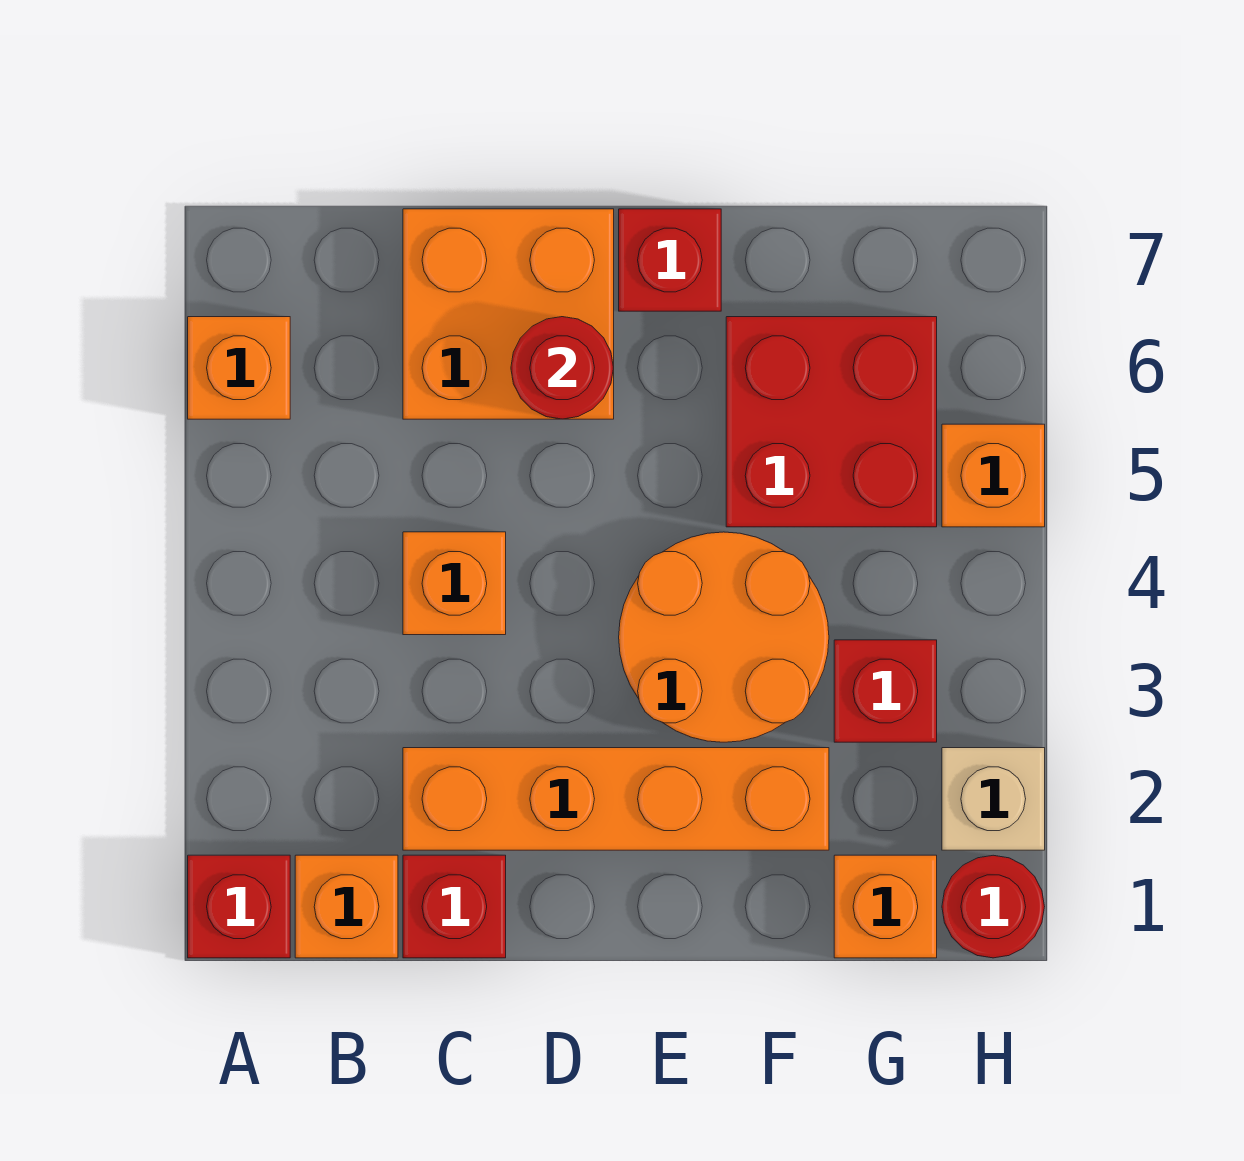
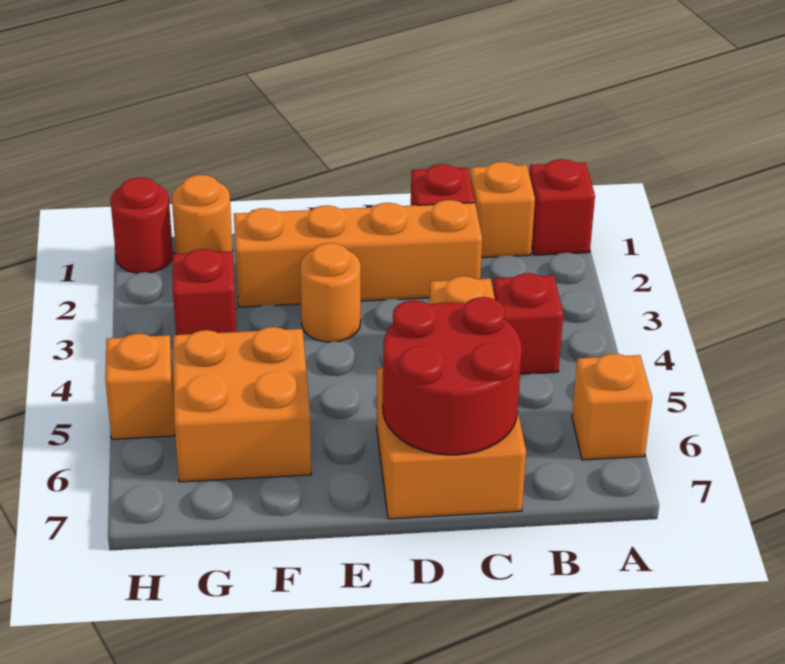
red 1x1 round brick [511,317,613,419] -> red 2x2 round brick [383,297,522,455]
orange 2x2 round brick [619,532,829,742] -> orange 1x1 round brick [300,243,361,342]
red 1x1 brick [619,209,721,311] -> red 1x1 brick moved to [493,273,563,374]
red 2x2 brick [726,317,937,527] -> orange 2x2 brick [173,327,311,482]
orange 1x1 brick [834,855,937,958] -> orange 1x1 round brick [172,175,233,254]
tan 1x1 brick [942,748,1045,850] -> none

